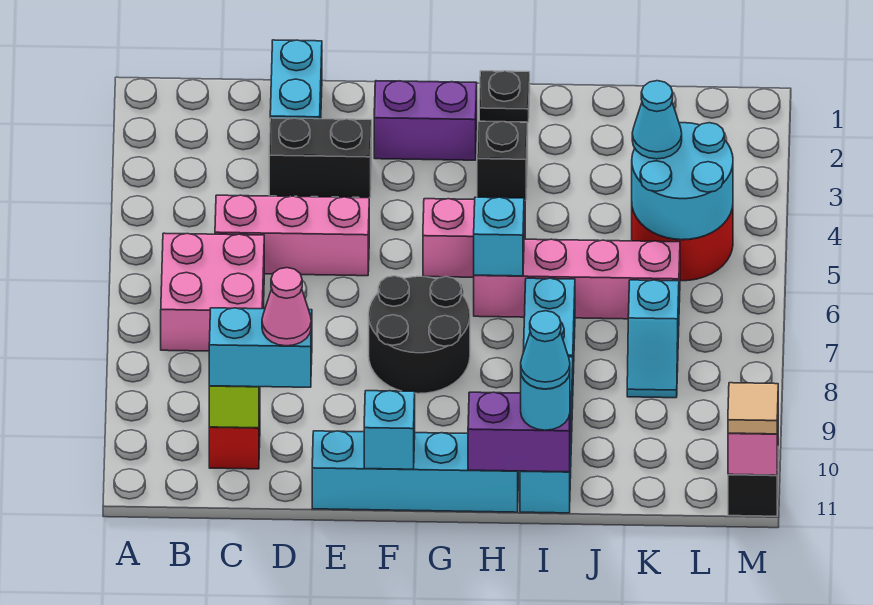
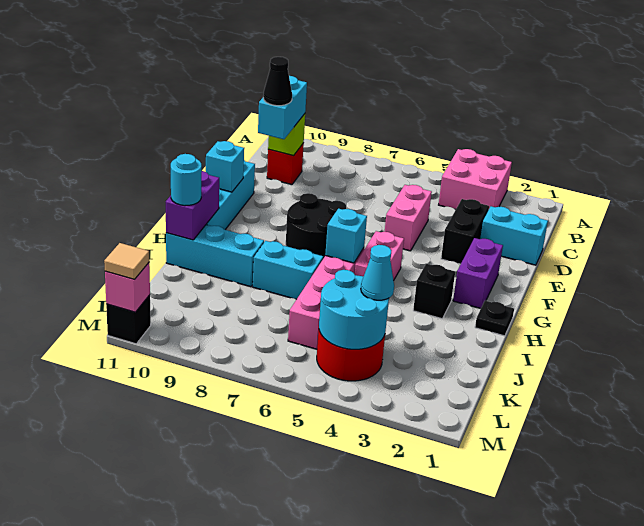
pink 2x2 brick [161,233,264,351] -> pink 2x2 brick moved to [439,149,512,210]
pink 1x3 brick [215,195,369,276] -> pink 1x2 brick [385,185,432,251]
pink 1x1 cone [262,268,311,346] -> black 1x1 cone [263,57,292,106]
cyan 1x1 cone [521,311,570,389] -> none
cyan 1x2 slope [627,280,679,398] -> none

